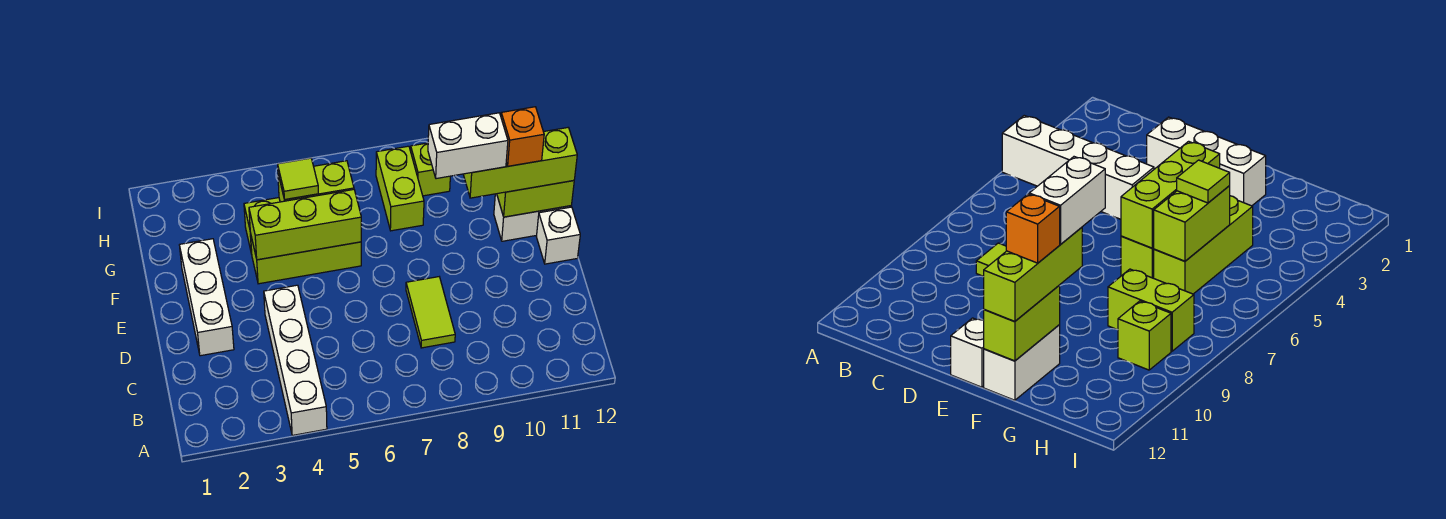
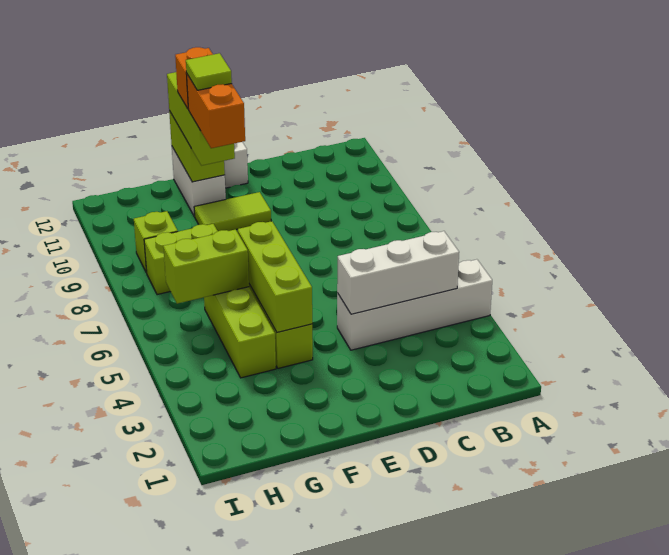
lime 1x2 tile [406,277,455,348] -> lime 1x2 tile moved to [194,192,271,231]
white 1x3 brick [180,239,234,356] -> white 1x3 brick moved to [337,231,459,314]
white 1x2 brick [428,113,508,179] -> orange 1x2 brick [186,73,245,148]
lime 1x2 brick [278,161,354,202] -> lime 1x2 brick turned to [163,229,249,304]
lime 1x1 tile [278,158,318,200] -> lime 1x1 tile moved to [186,53,232,90]

